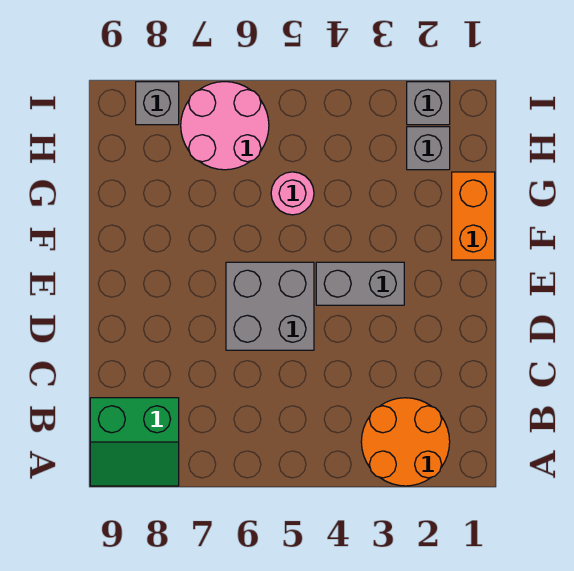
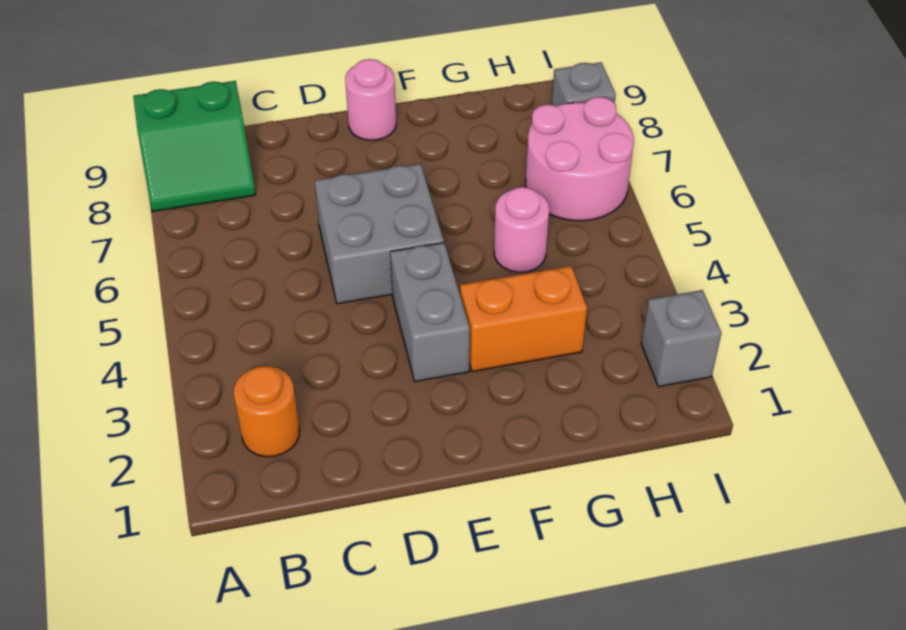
orange 2x2 round brick [361,398,450,486] -> orange 1x1 round brick [234,366,299,457]
green 2x2 slope [90,398,179,486] -> green 2x2 slope turned to [133,81,256,211]
none -> pink 1x1 round brick [345,59,396,140]
orange 1x2 brick [452,172,495,260] -> orange 1x2 brick moved to [460,266,587,371]
grey 1x1 brick [407,127,450,170] -> none

